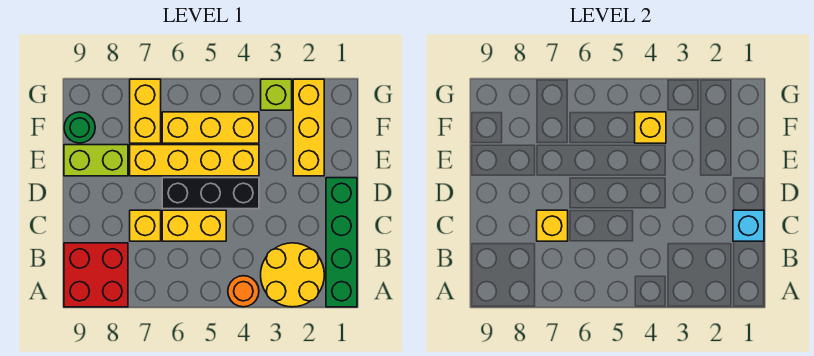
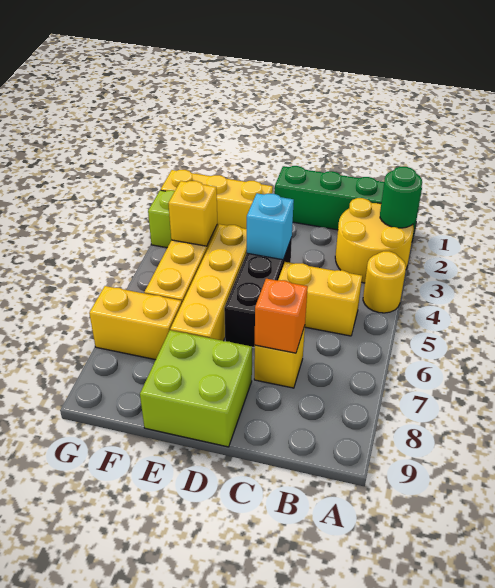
orange 1x1 round brick [228,276,259,307] -> yellow 1x1 round brick [363,251,406,313]
red 2x2 brick [64,243,128,307] -> none
cyan 1x1 brick [733,210,764,241] -> cyan 1x1 brick moved to [247,193,294,260]
yellow 1x2 brick [162,210,226,241] -> yellow 1x2 brick turned to [278,262,362,336]
yellow 1x1 brick [537,210,568,241] -> orange 1x1 brick [255,279,308,353]
lime 1x2 brick [64,145,128,176] -> lime 2x2 brick [140,330,252,447]
green 1x1 round brick [64,112,95,143] -> green 1x1 round brick moved to [380,167,422,228]

